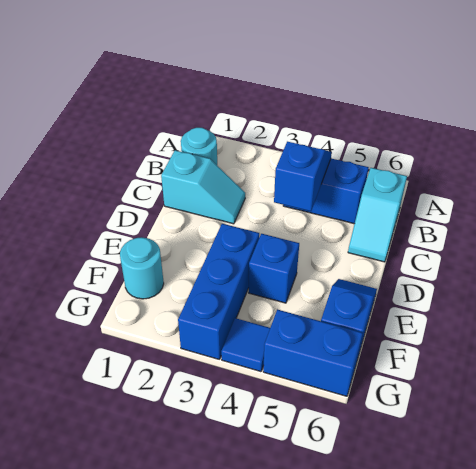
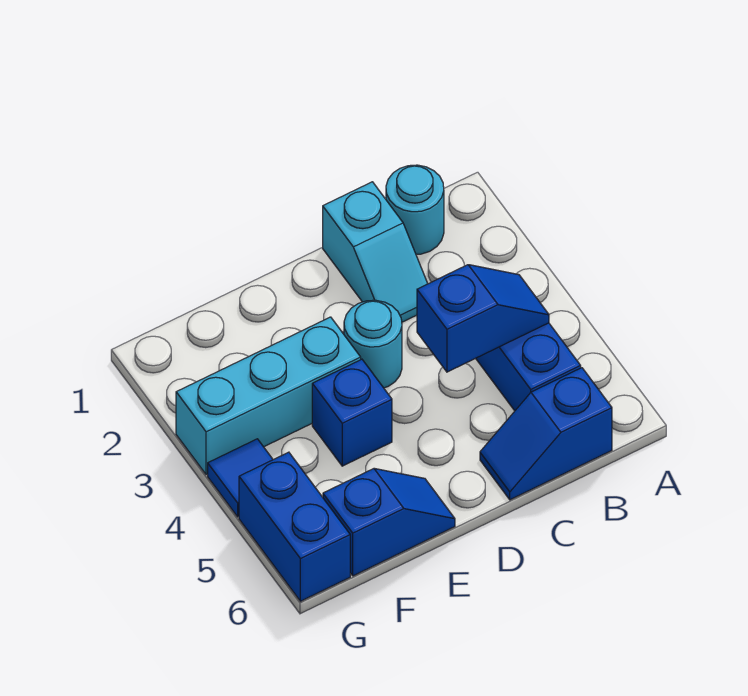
cyan 1x2 slope [348,168,407,262] -> blue 1x2 slope [480,368,612,500]
blue 1x3 brick [178,224,259,359] -> cyan 1x3 brick [176,317,361,475]
cyan 1x1 round brick [120,238,164,299] -> cyan 1x1 round brick moved to [344,300,402,388]

